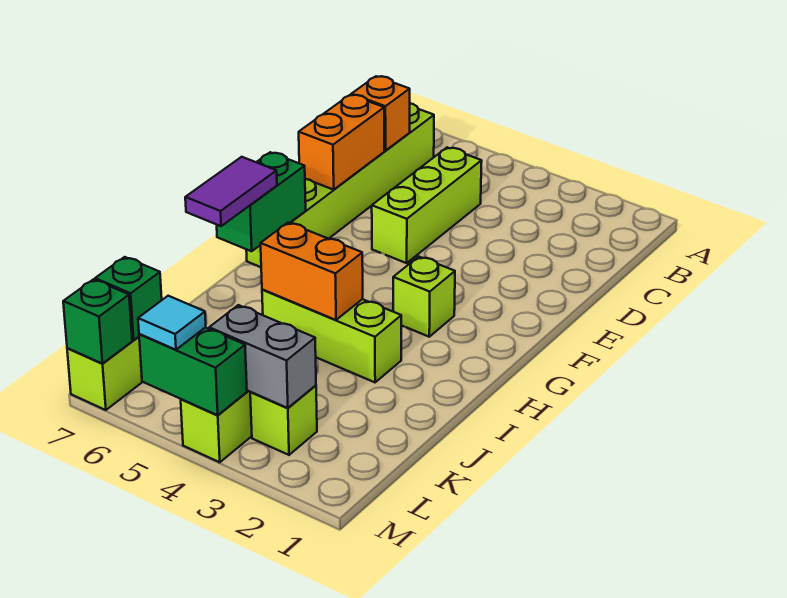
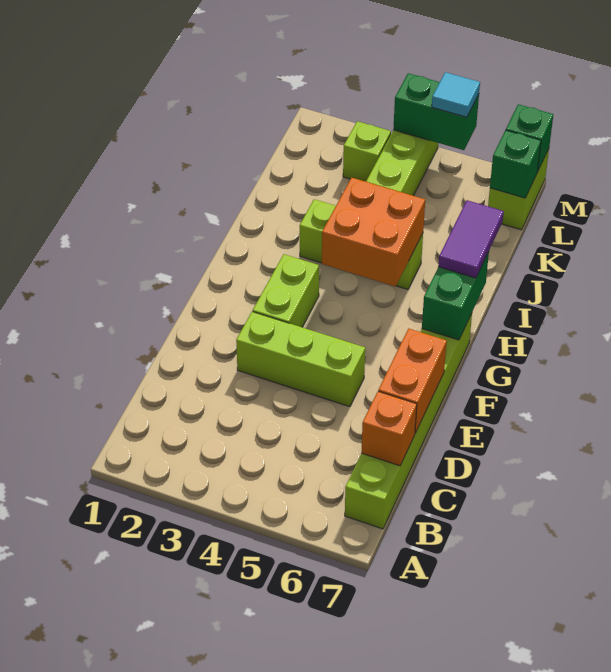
lime 1x3 brick [372,147,482,263] -> lime 1x3 brick turned to [236,312,365,407]
lime 1x1 brick [393,257,455,337] -> lime 1x2 brick [253,254,319,327]
orange 1x2 brick [261,223,363,320] -> orange 2x2 brick [322,178,425,287]
grey 1x2 brick [209,305,316,408] -> none

